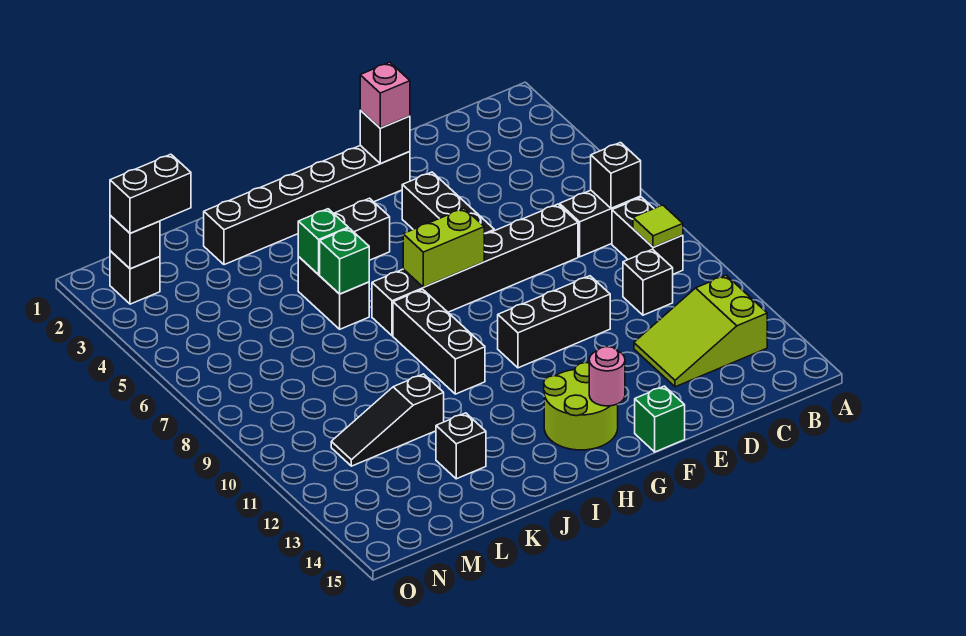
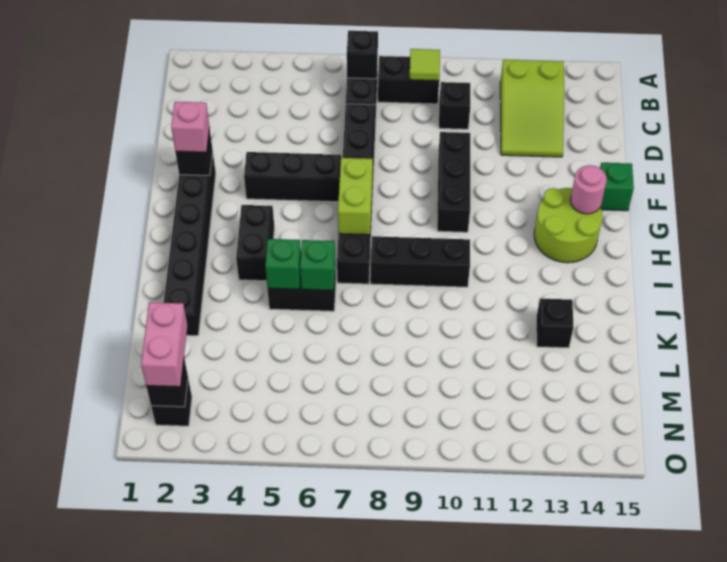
black 1x3 slope [331,374,444,466] -> none
black 1x2 brick [110,154,191,233] -> pink 1x2 brick [141,302,187,387]

